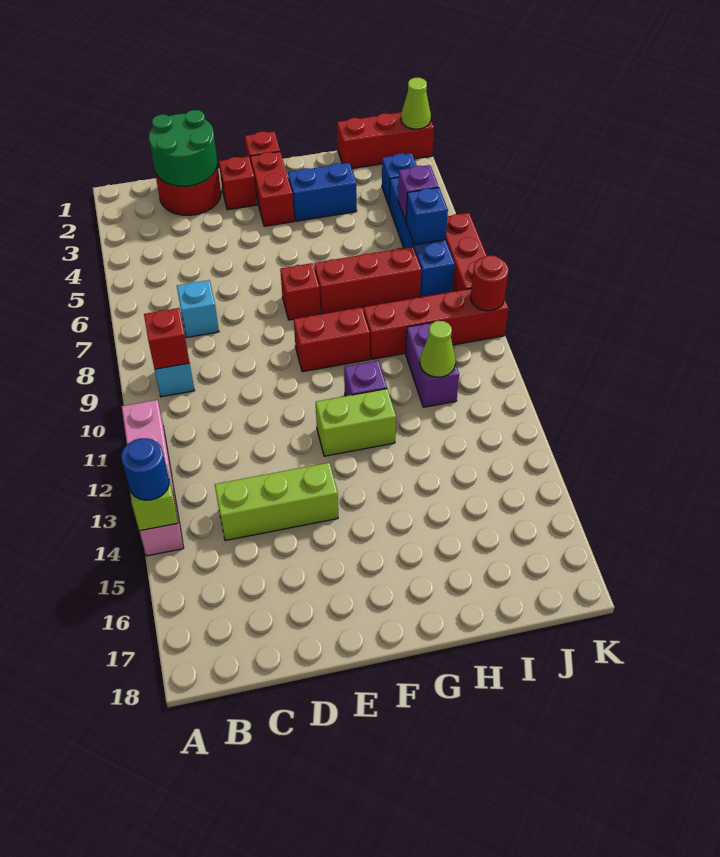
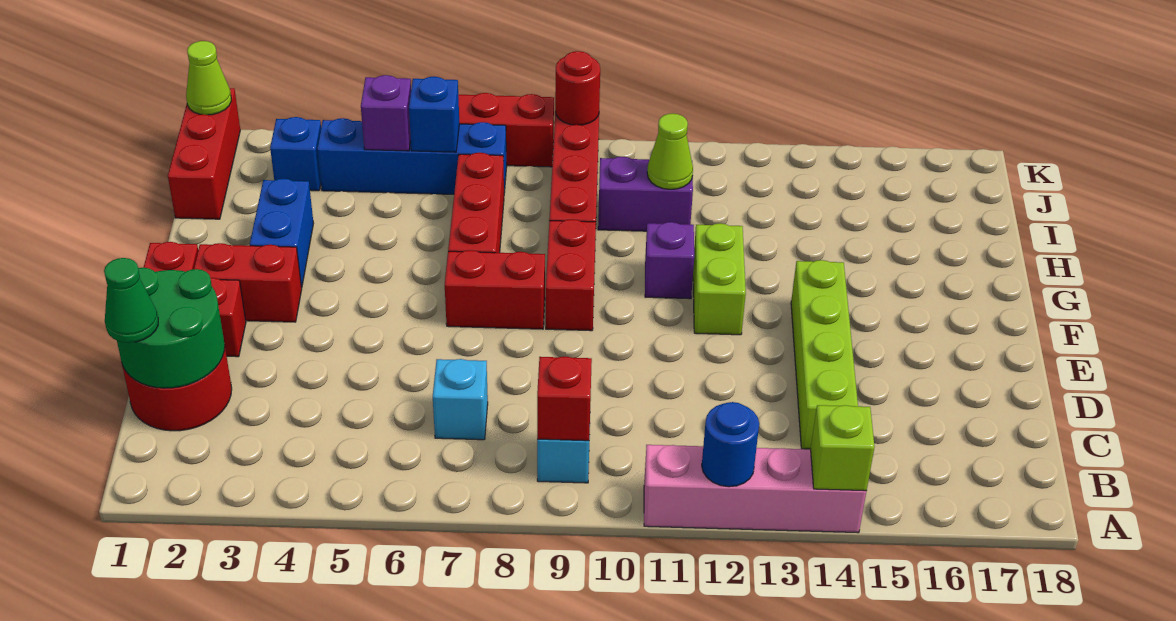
blue 1x1 round brick [121,438,169,500] -> blue 1x1 round brick moved to [702,402,759,487]
none -> green 1x1 cone [104,258,158,343]
lime 1x3 brick [215,463,338,541] -> lime 1x4 brick [791,260,858,449]
red 1x1 brick [280,263,320,320] -> red 1x2 brick [445,250,545,329]

